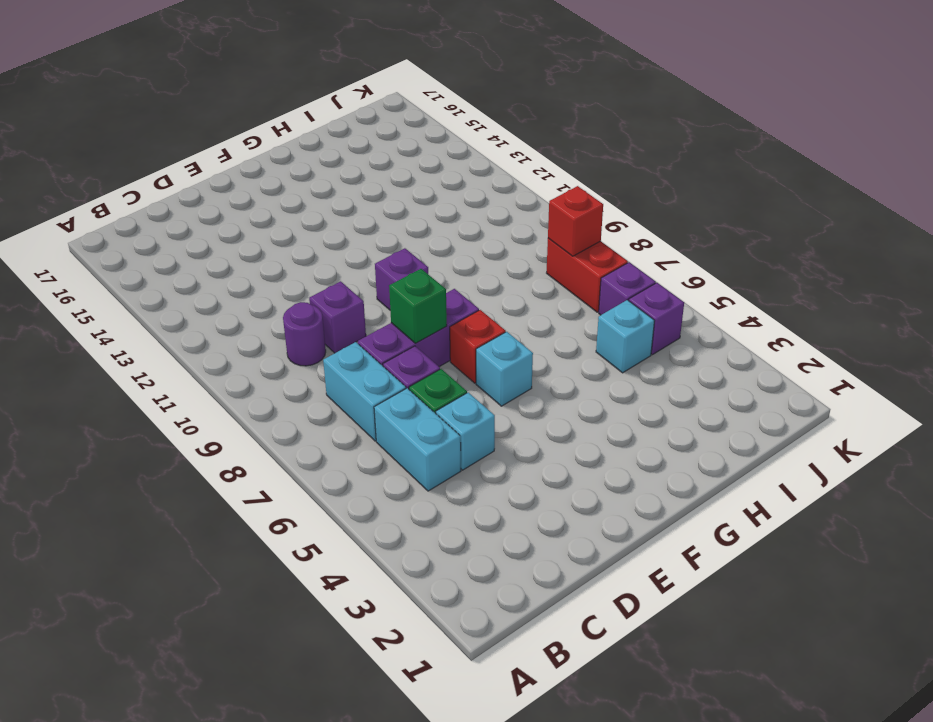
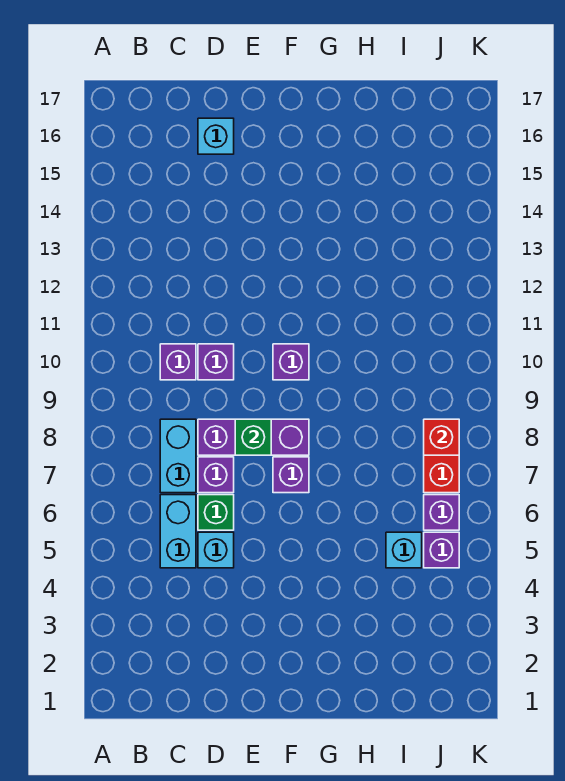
purple 1x1 round brick [283,302,326,366] -> purple 1x1 brick [160,344,196,380]
cyan 1x1 brick [476,332,533,406] -> cyan 1x1 brick moved to [198,118,234,154]
red 1x1 brick [450,310,506,383] -> purple 1x1 brick [273,457,309,493]

